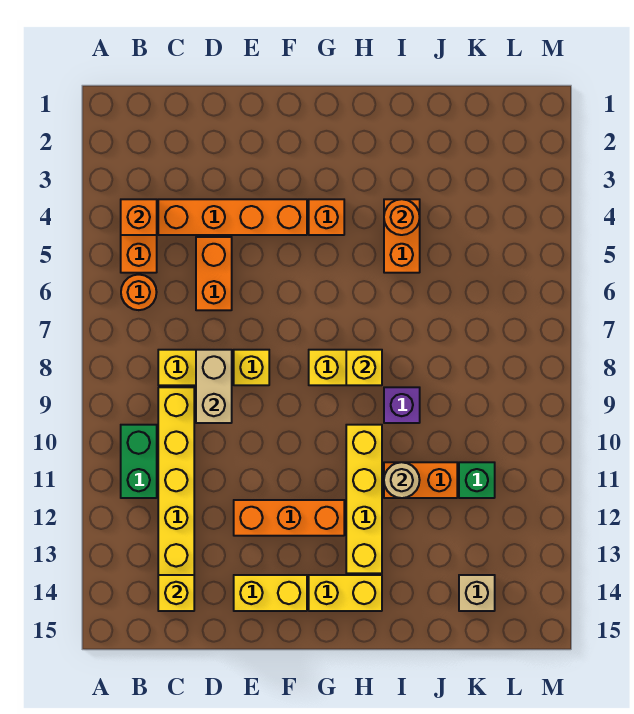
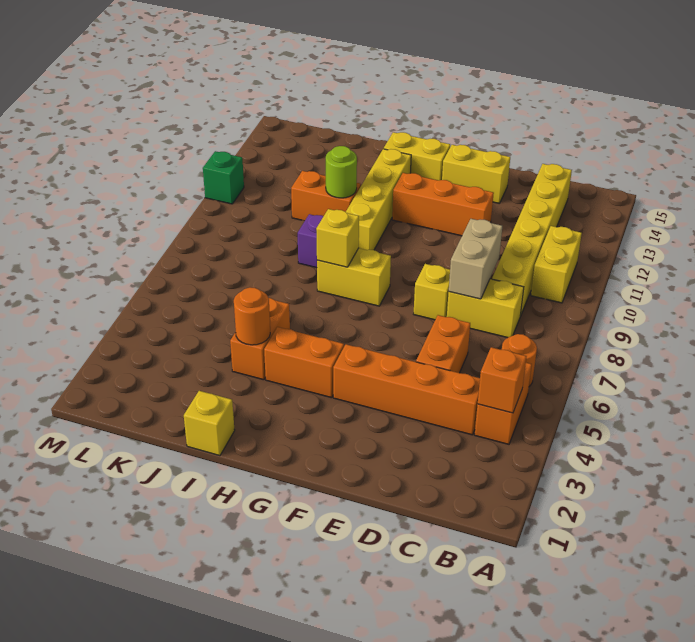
green 1x2 brick [121,425,157,498] -> yellow 1x2 brick [531,226,582,303]
yellow 1x1 brick [158,575,194,611] -> yellow 1x1 brick moved to [184,391,235,456]
orange 1x1 brick [309,199,344,235] -> orange 1x2 brick [264,327,344,398]
tan 1x1 round brick [384,462,420,498] -> lime 1x1 round brick [326,146,357,198]
green 1x1 brick [459,462,495,498] -> green 1x1 brick moved to [203,151,244,204]
tan 1x1 brick [459,575,495,611] -> none

